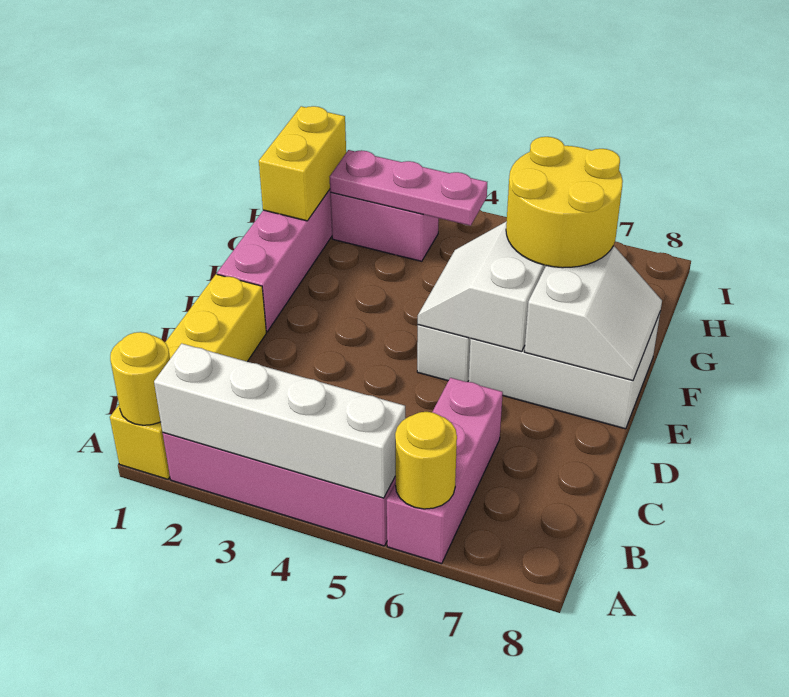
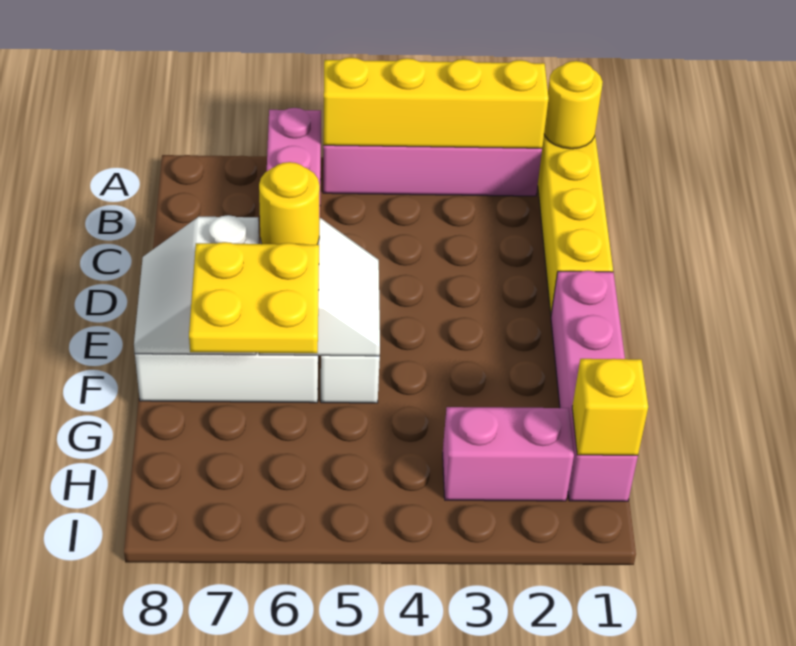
white 1x4 brick [154,344,406,498] -> yellow 1x4 brick [323,58,549,148]
yellow 1x1 round brick [395,412,457,509] -> yellow 1x1 round brick moved to [259,162,320,245]
yellow 2x2 round brick [506,137,623,268] -> yellow 2x2 plate [189,242,319,353]
yellow 1x2 brick [259,106,346,221] -> yellow 1x1 brick [572,359,648,455]
pink 1x3 plate [330,150,487,226] -> none

